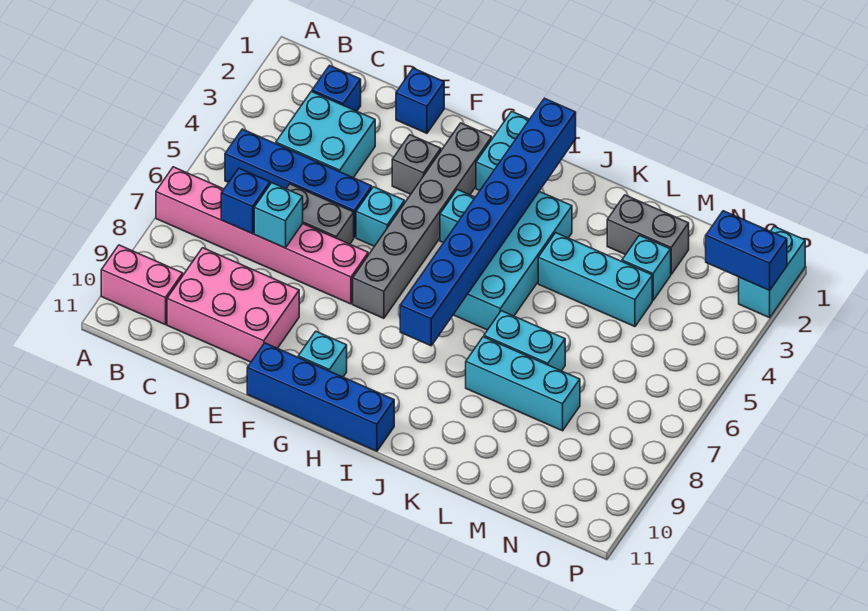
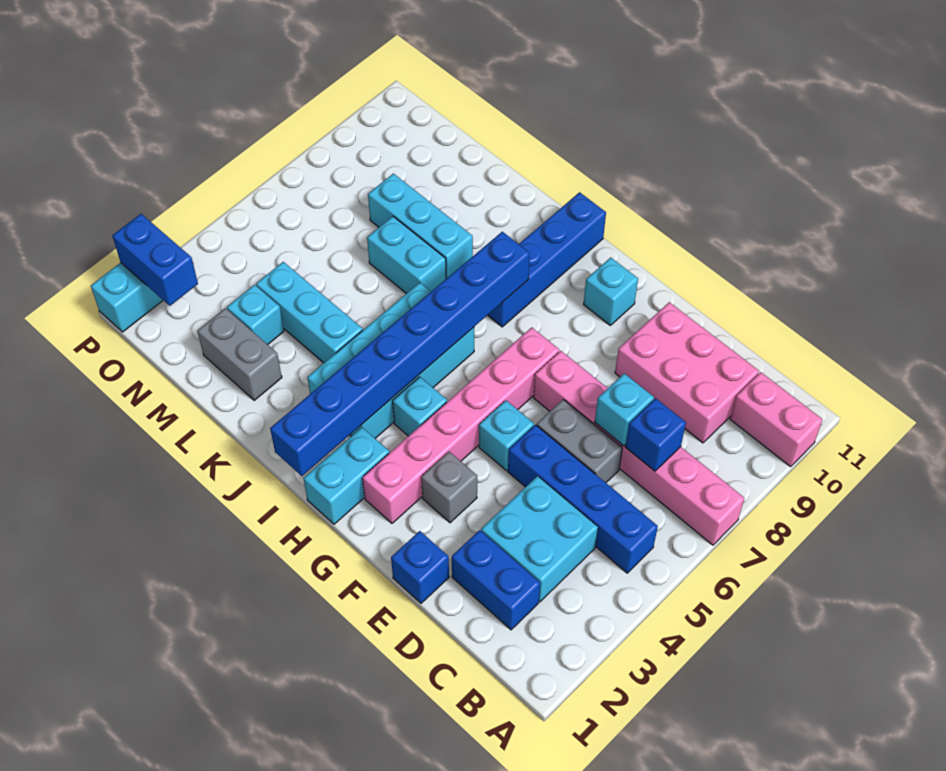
blue 1x1 brick [312,66,361,111] -> blue 1x2 brick [452,530,540,630]
blue 1x4 brick [247,343,394,451] -> blue 1x4 brick turned to [488,192,606,327]
grey 1x6 brick [353,123,492,318] -> pink 1x6 brick [362,327,559,523]

